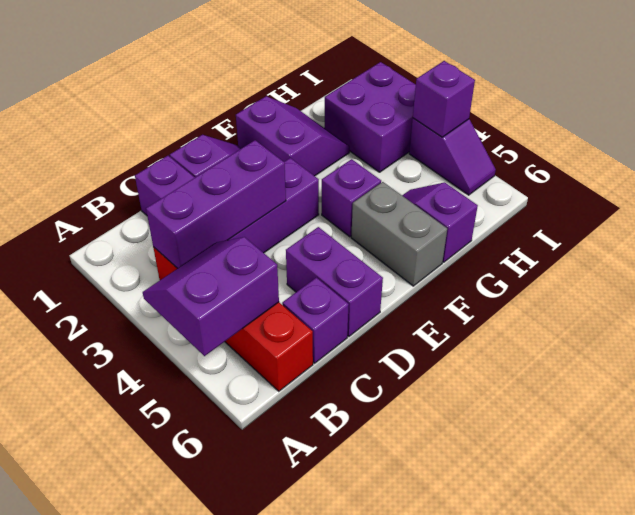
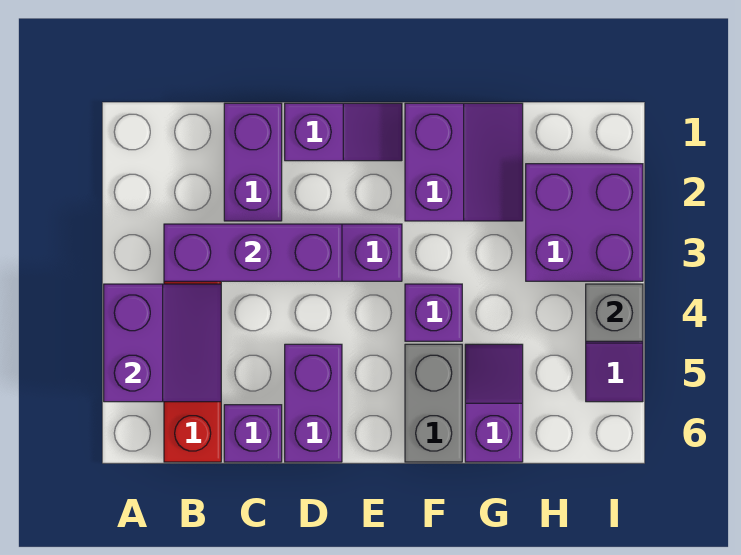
purple 2x2 slope [143,237,279,356] -> purple 2x2 slope turned to [104,284,221,402]
purple 1x1 brick [413,61,475,137] -> grey 1x1 brick [586,284,643,341]

